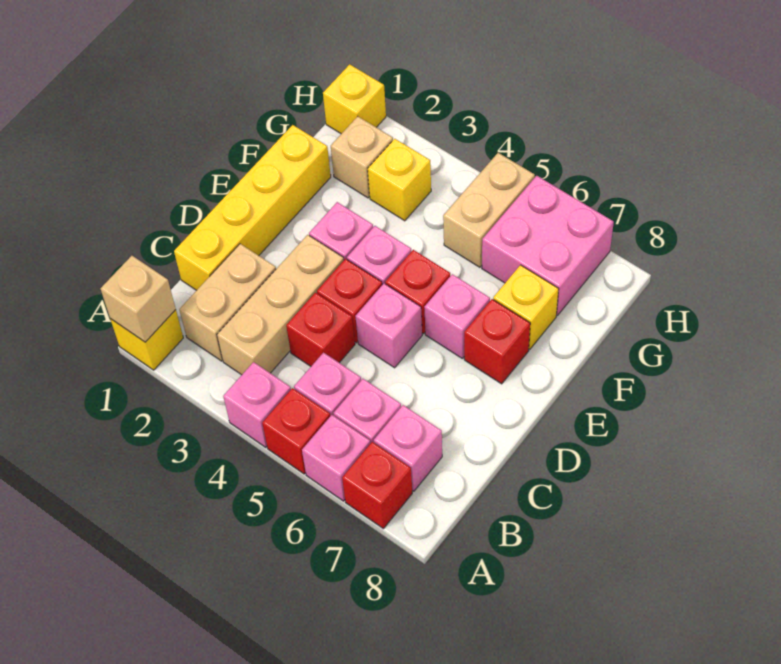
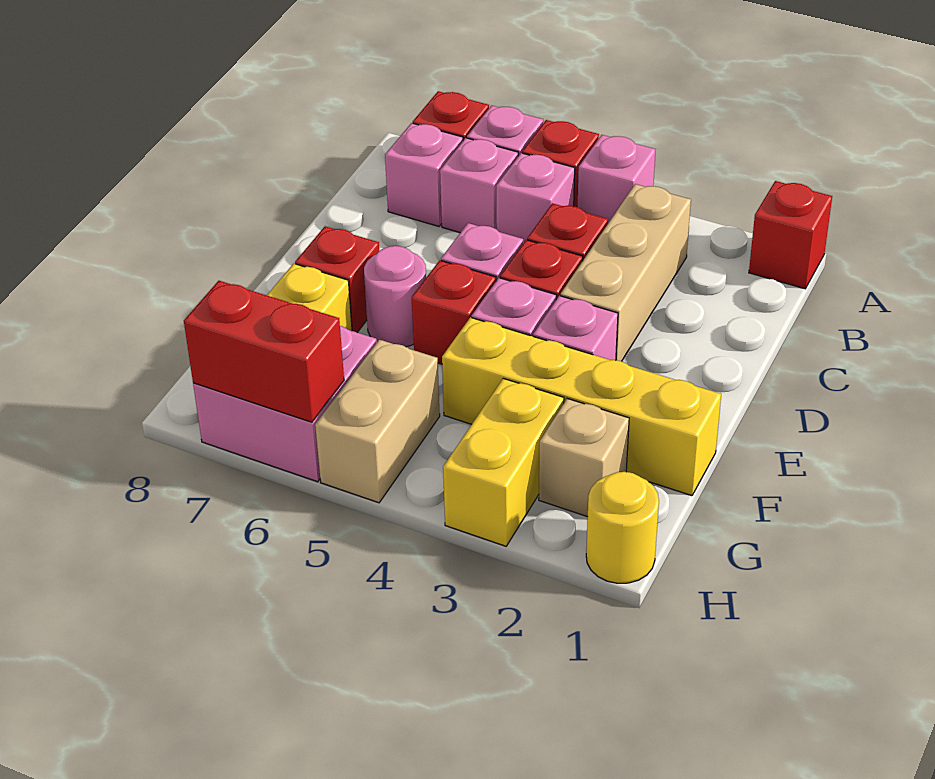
yellow 1x1 brick [111,310,183,370] -> red 1x1 brick [749,181,832,289]
tan 1x1 brick [101,256,176,342] -> none
tan 1x2 brick [179,244,276,361] -> none
yellow 1x4 brick [174,125,331,290] -> yellow 1x4 brick turned to [442,317,721,496]
pink 1x1 brick [424,274,490,358] -> pink 1x1 round brick [364,246,426,347]
yellow 1x1 brick [368,139,431,221] -> yellow 1x2 brick [443,378,564,546]
yellow 1x1 brick [323,64,386,134] -> yellow 1x1 round brick [586,472,659,583]
none -> red 1x2 brick [184,281,344,422]

